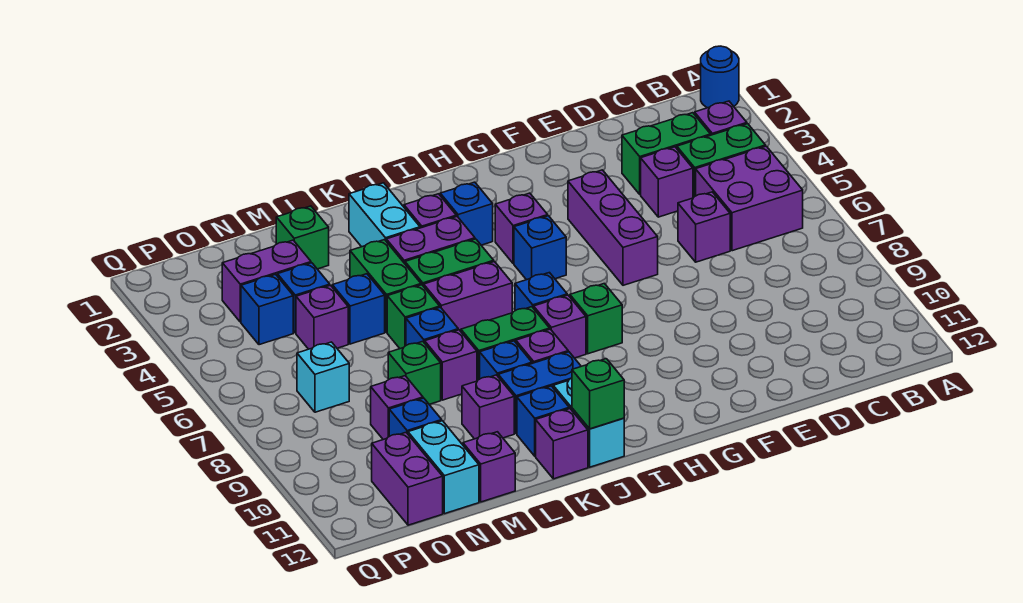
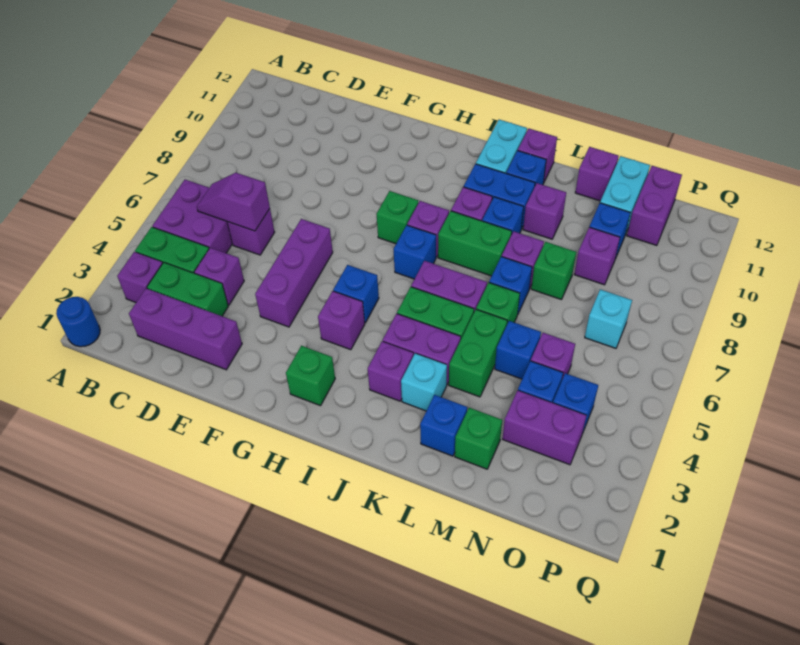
none -> purple 1x3 brick [129,288,242,370]
none -> purple 1x2 slope [197,173,270,231]
blue 1x1 brick [440,182,493,245] -> blue 1x1 brick moved to [420,395,467,456]
green 1x1 brick [572,359,624,429] -> green 1x1 brick moved to [286,346,335,406]
cyan 1x2 brick [349,183,420,247] -> cyan 1x1 brick [401,353,447,411]

